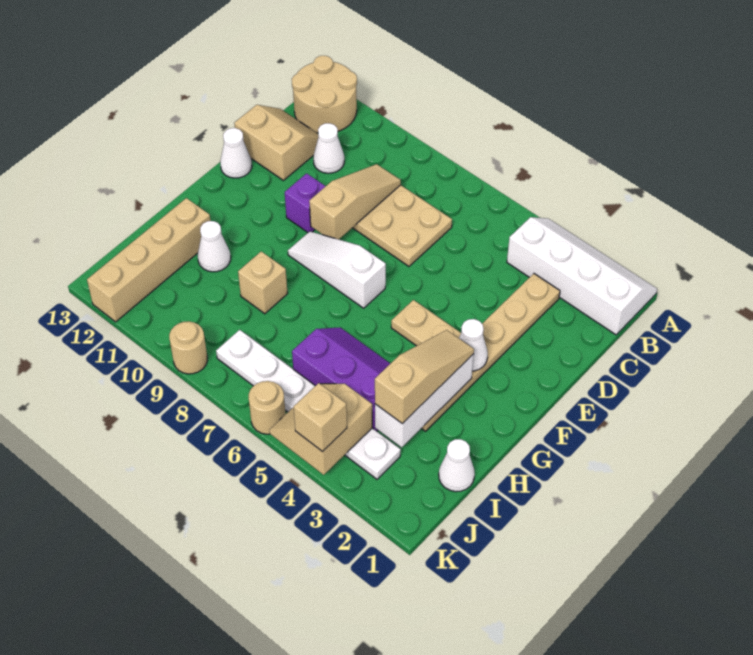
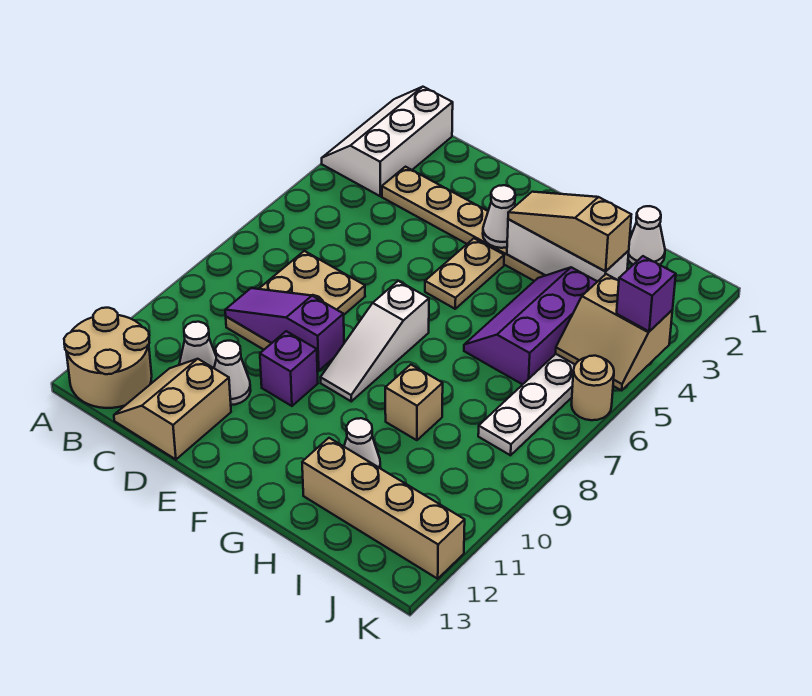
white 2x4 slope [507,217,657,335] -> white 2x3 slope [322,87,453,196]
tan 1x3 slope [309,164,401,239] -> purple 1x3 slope [225,288,344,371]
white 1x1 cone [220,128,252,178] -> white 1x1 cone moved to [214,341,251,405]
tan 1x1 brick [294,383,347,452] -> purple 1x1 brick [617,256,676,331]
tan 1x1 round brick [169,321,207,374] -> none

